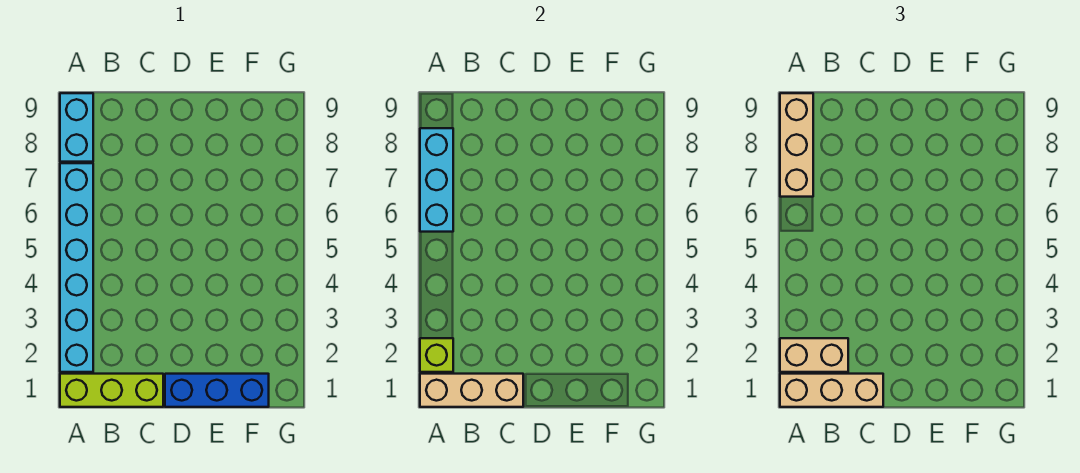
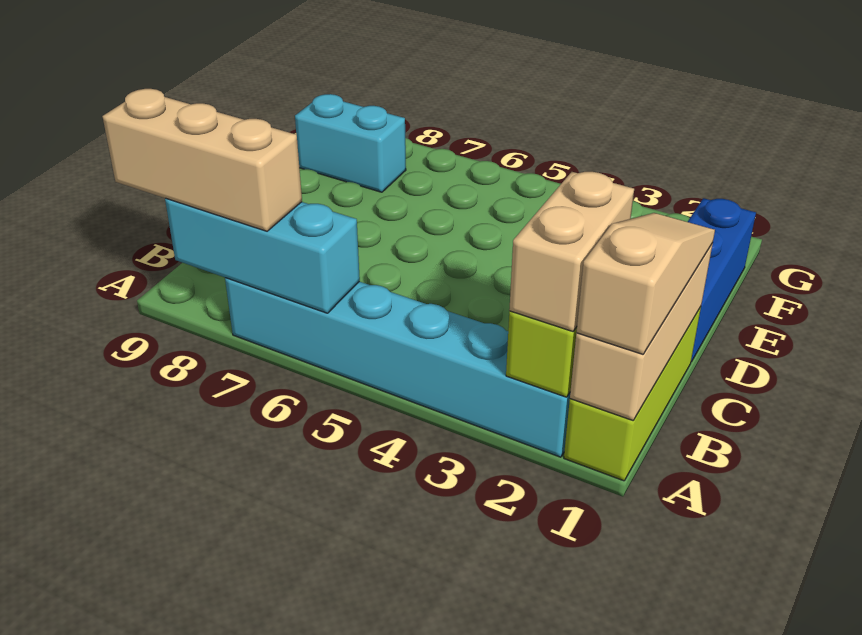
tan 1x3 brick [780,374,883,407] -> tan 1x3 slope [576,213,715,354]
cyan 1x2 brick [60,93,93,162] -> cyan 1x2 brick moved to [295,94,406,192]

